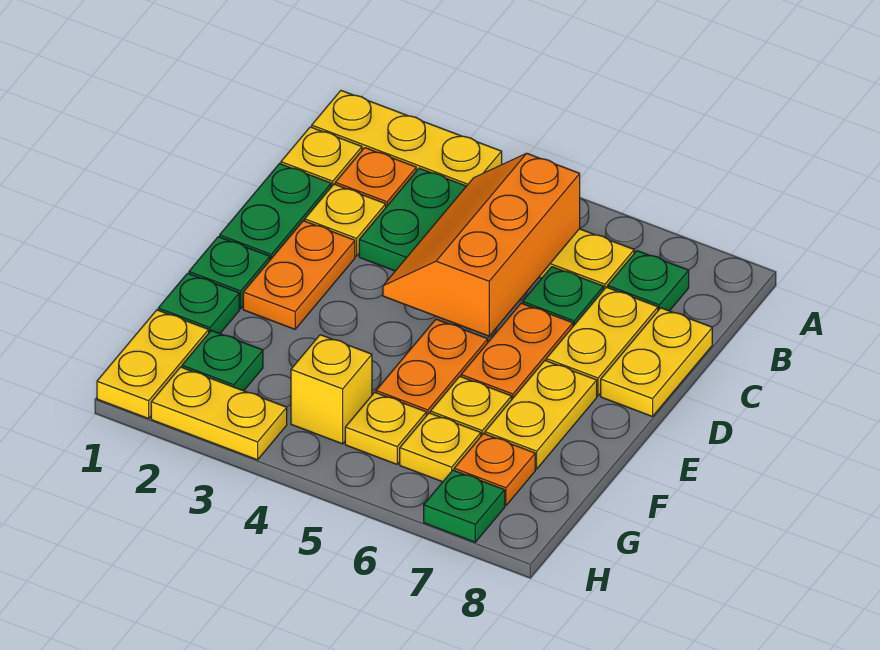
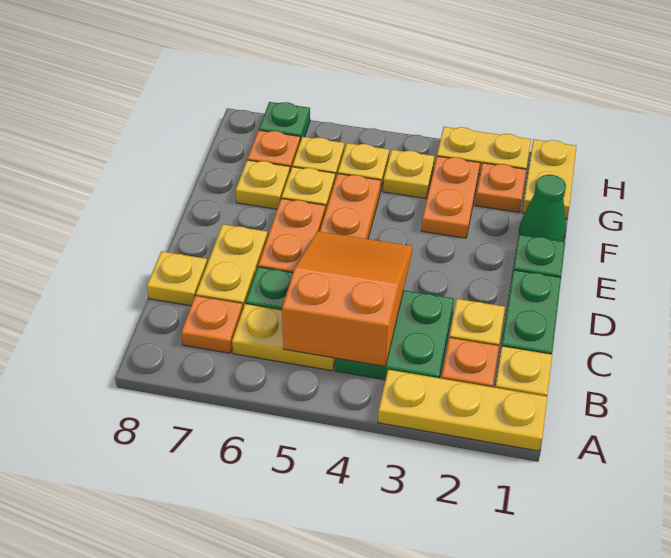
orange 2x3 slope [383,153,580,336] -> orange 2x3 slope turned to [282,231,412,367]
green 1x1 plate [608,251,689,311] -> orange 1x1 plate [181,296,243,353]
yellow 1x2 plate [601,308,712,417] -> yellow 1x1 plate [147,251,207,306]
orange 1x2 plate [243,221,355,329] -> orange 1x2 plate moved to [421,156,480,238]
yellow 1x2 plate [485,361,597,469] -> yellow 1x1 plate [236,160,290,209]
green 1x1 plate [158,273,239,334] -> green 1x1 cone [519,175,566,241]
green 1x1 plate [182,330,263,391] -> orange 1x1 plate [475,163,526,212]
yellow 1x1 brick [291,335,372,444] -> yellow 1x1 plate [383,150,434,198]

